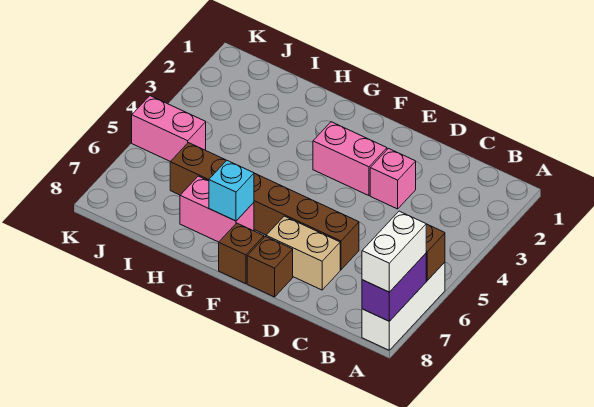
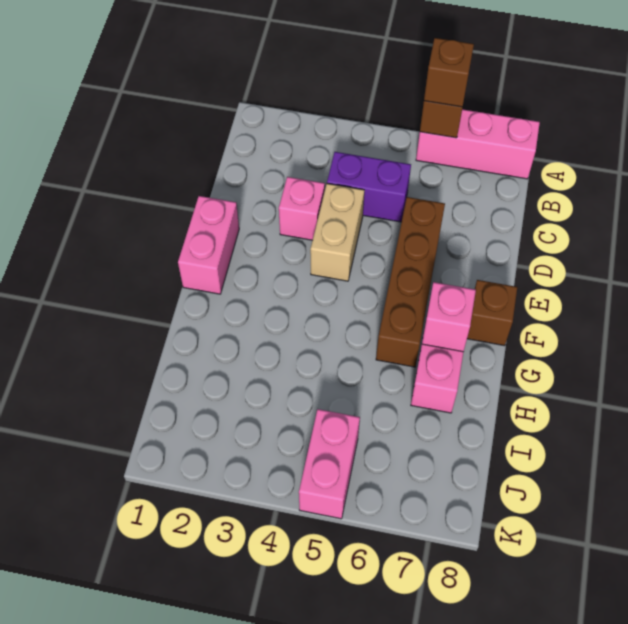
white 1x3 brick [362,262,445,350] -> pink 1x3 brick [416,109,540,179]
purple 1x2 brick [362,254,426,321] -> purple 1x2 brick moved to [327,152,411,222]
white 1x2 brick [362,211,426,292] -> none
brown 1x6 brick [170,143,359,270] -> brown 1x4 brick [376,197,445,367]
tan 1x2 brick [266,216,340,290] -> tan 1x2 brick moved to [310,184,364,281]
pink 1x2 brick [313,122,387,196] -> pink 1x2 brick moved to [178,196,239,294]
brown 1x1 brick [247,236,293,297] -> brown 1x1 brick moved to [424,38,474,107]
cyan 1x1 brick [209,161,254,221] -> pink 1x1 brick [422,282,476,352]

